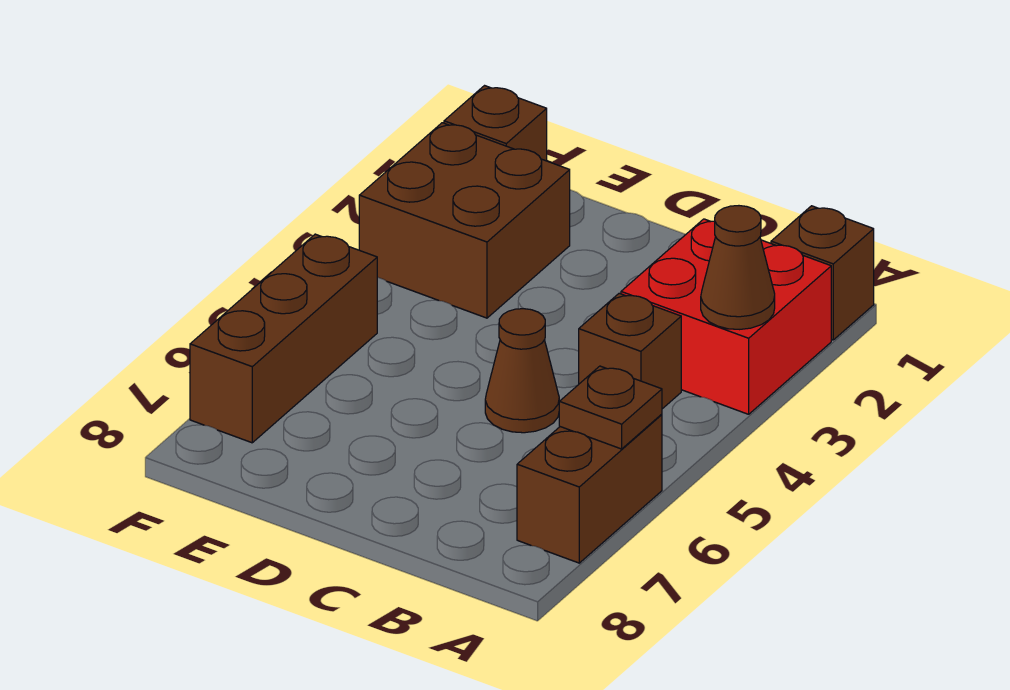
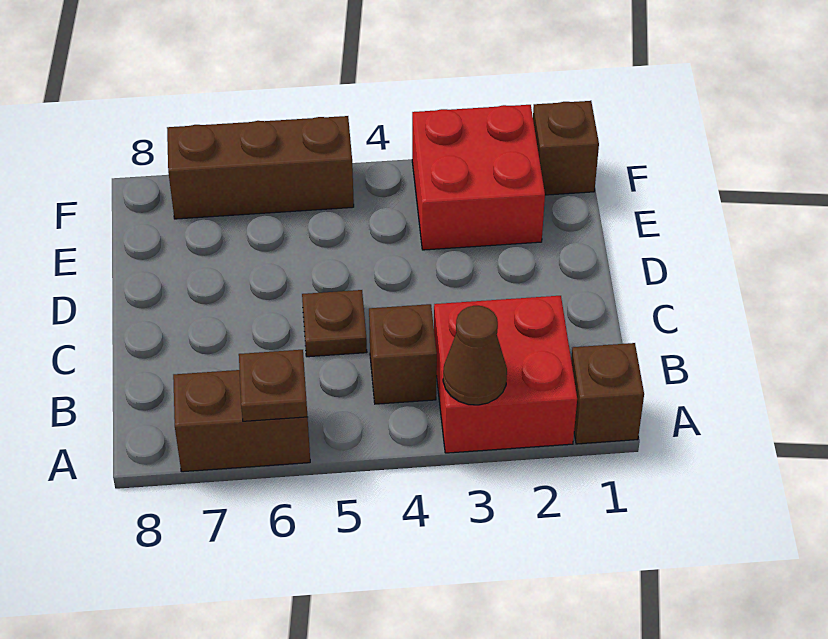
brown 1x1 cone [485,309,559,433] -> brown 1x1 plate [302,290,367,357]
brown 2x2 brick [359,123,570,318] -> red 2x2 brick [412,105,545,250]

